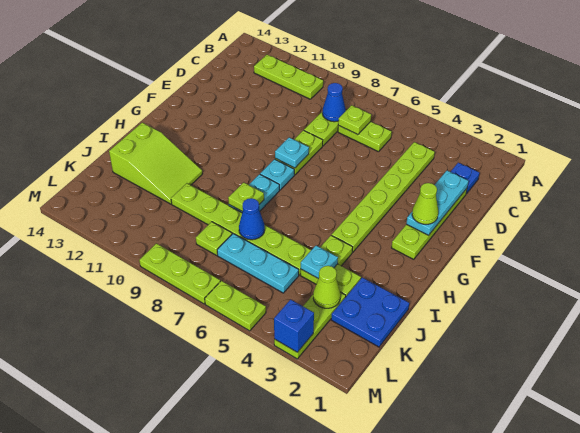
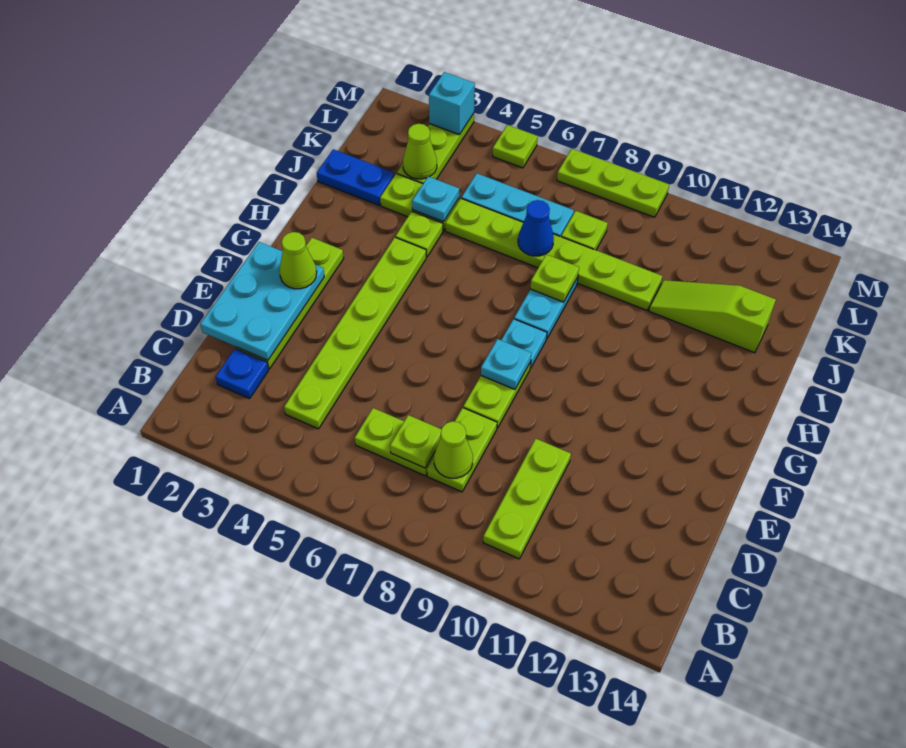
lime 1x3 plate [254,55,323,99] -> lime 1x3 plate turned to [483,439,571,559]
blue 1x1 cone [322,83,346,122] -> lime 1x1 cone [434,421,473,478]
cyan 1x3 plate [406,171,468,235] -> cyan 2x3 plate [200,242,324,361]
lime 2x3 slope [109,123,202,204] -> lime 1x3 slope [649,280,776,353]
blue 2x2 plate [331,278,409,347] -> blue 1x2 plate [317,149,395,205]
blue 1x1 brick [274,299,314,352] -> cyan 1x1 brick [429,72,475,135]
lime 1x2 plate [205,281,266,331] -> lime 1x1 plate [493,125,538,168]

